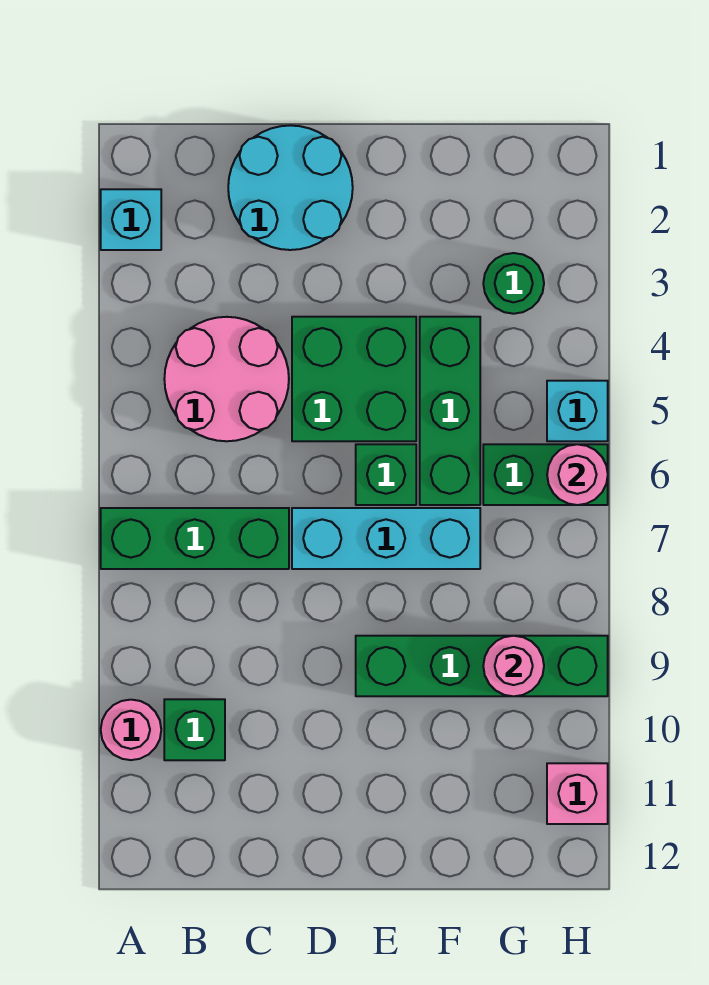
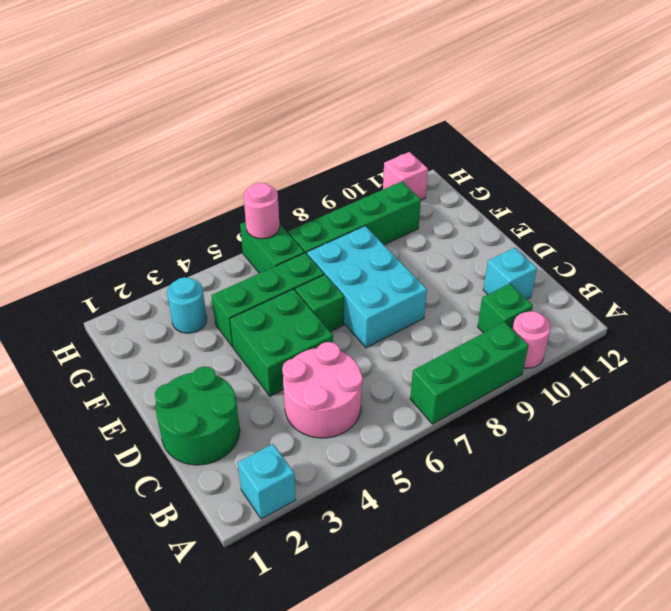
green 1x3 brick [101,508,289,569] -> green 1x3 brick turned to [410,322,528,424]
cyan 2x2 round brick [228,125,353,250] -> green 2x2 round brick [155,366,240,465]
cyan 1x3 brick [292,508,480,569] -> cyan 2x3 brick [307,226,427,348]
green 1x4 brick [356,636,608,696] -> green 1x4 brick turned to [288,182,421,254]
green 1x1 round brick [483,253,544,314] -> cyan 1x1 round brick [167,277,207,333]
pink 1x1 round brick [483,636,544,696] -> none
cyan 1x1 brick [547,381,608,441] -> cyan 1x1 brick moved to [483,248,537,299]

